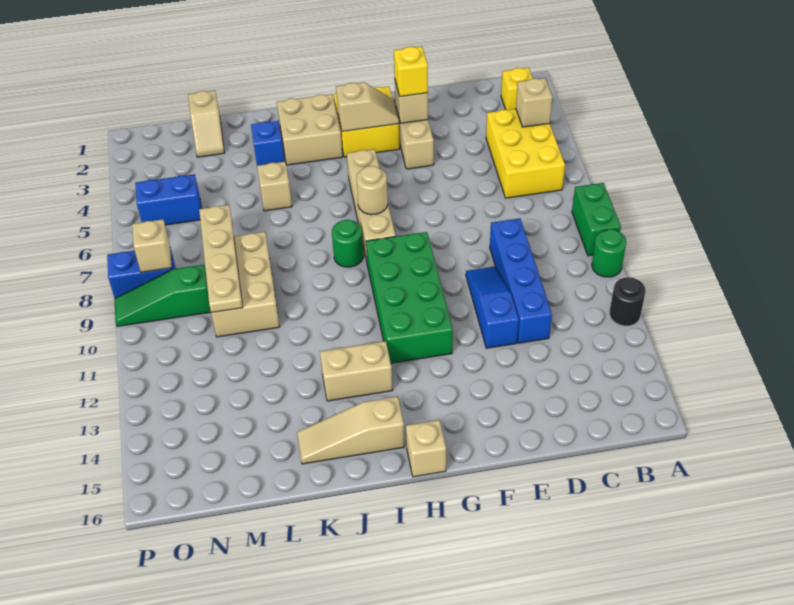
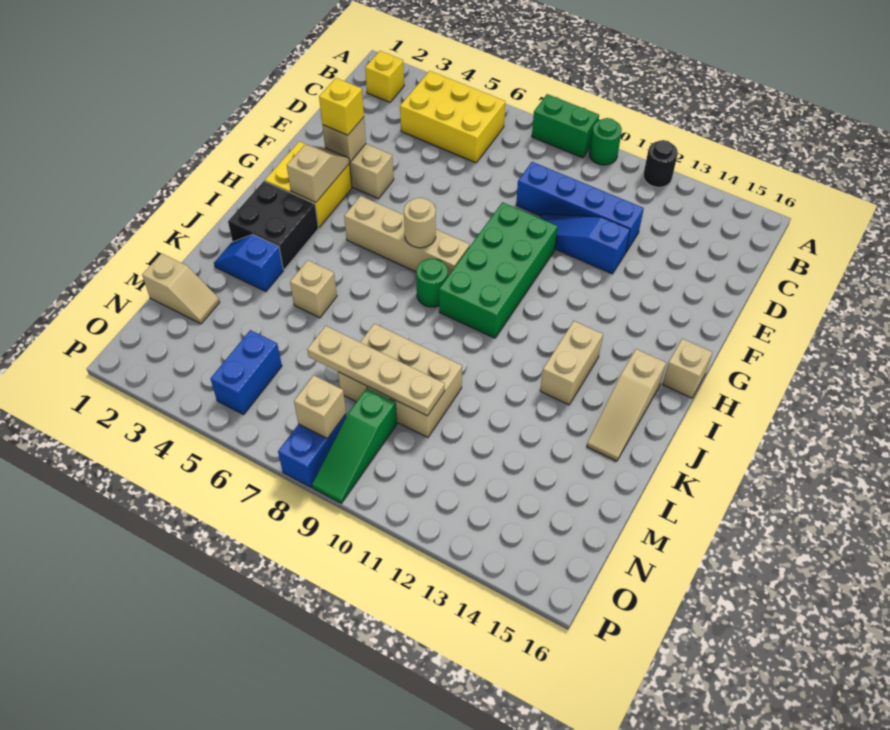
tan 1x1 brick [516,78,552,127] -> none
green 2x4 brick [366,232,453,363] -> green 2x4 brick turned to [439,202,558,338]
tan 2x2 brick [277,94,343,165] -> black 2x2 brick [228,181,318,270]

